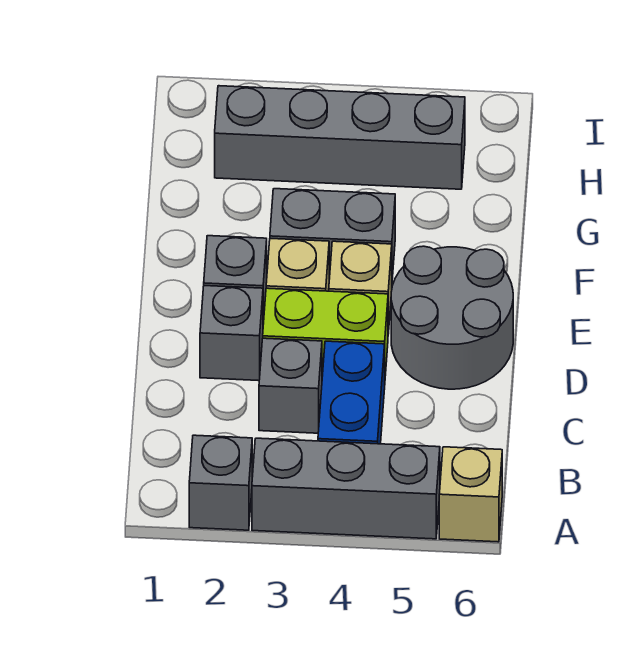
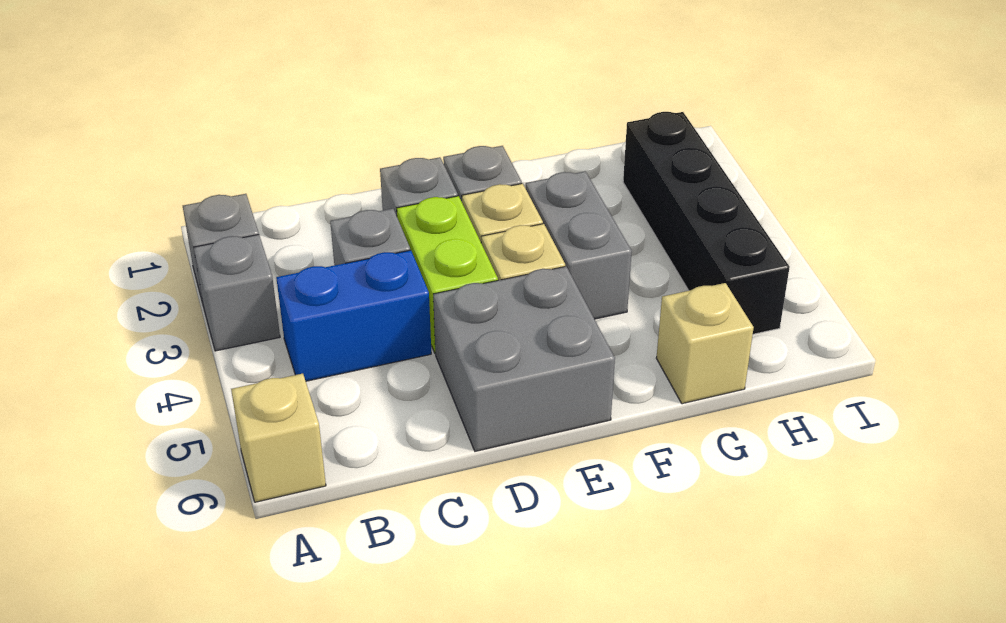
grey 1x3 brick [252,438,440,539] -> grey 1x1 brick [193,235,280,351]
grey 2x2 round brick [391,246,513,389] -> grey 2x2 brick [433,266,615,451]
none -> tan 1x1 brick [656,283,754,404]
grey 1x4 brick [215,86,465,189] -> black 1x4 brick [623,112,790,334]

